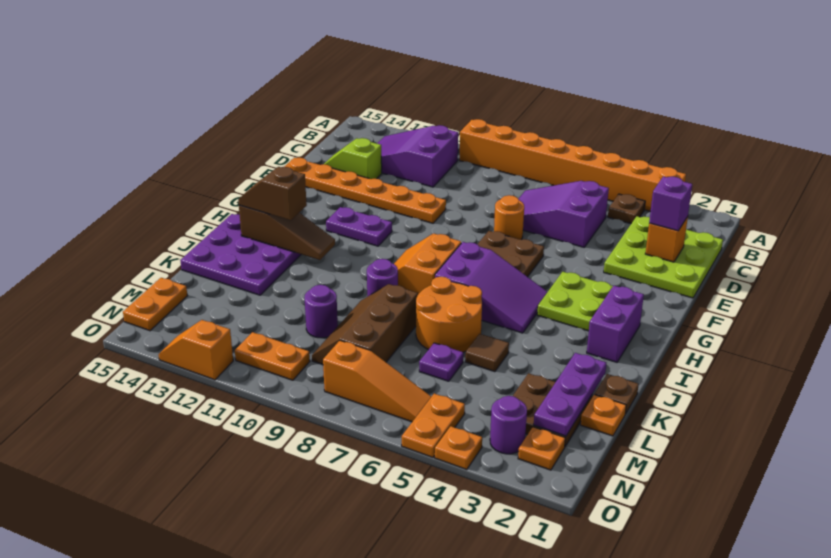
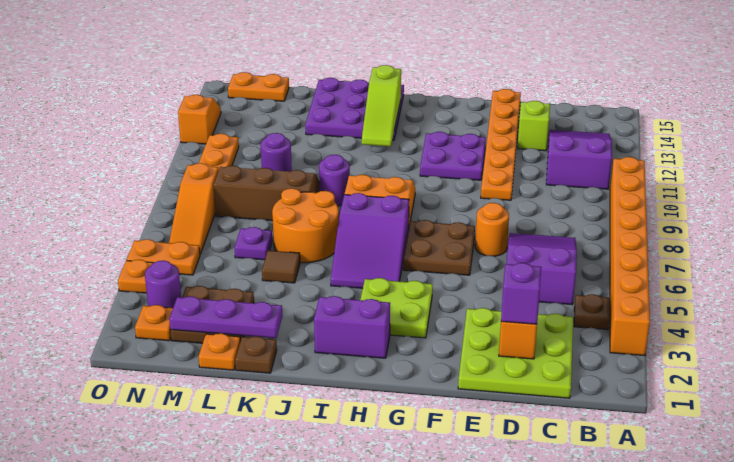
purple 1x2 plate [326,207,392,246] -> purple 2x2 plate [420,132,486,180]
brown 1x3 slope [239,205,335,260] -> lime 1x3 slope [362,65,401,146]
brown 1x2 slope [238,167,307,220] -> none

